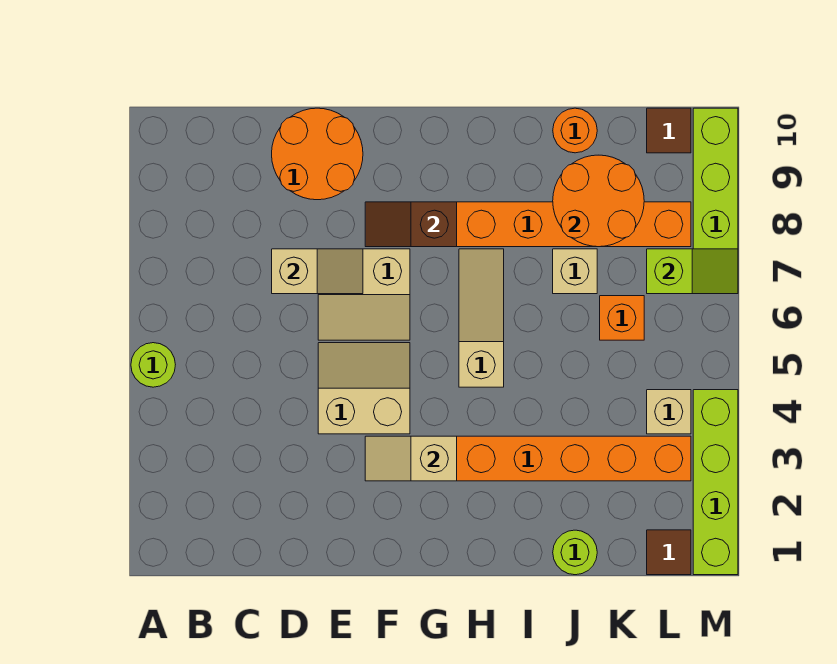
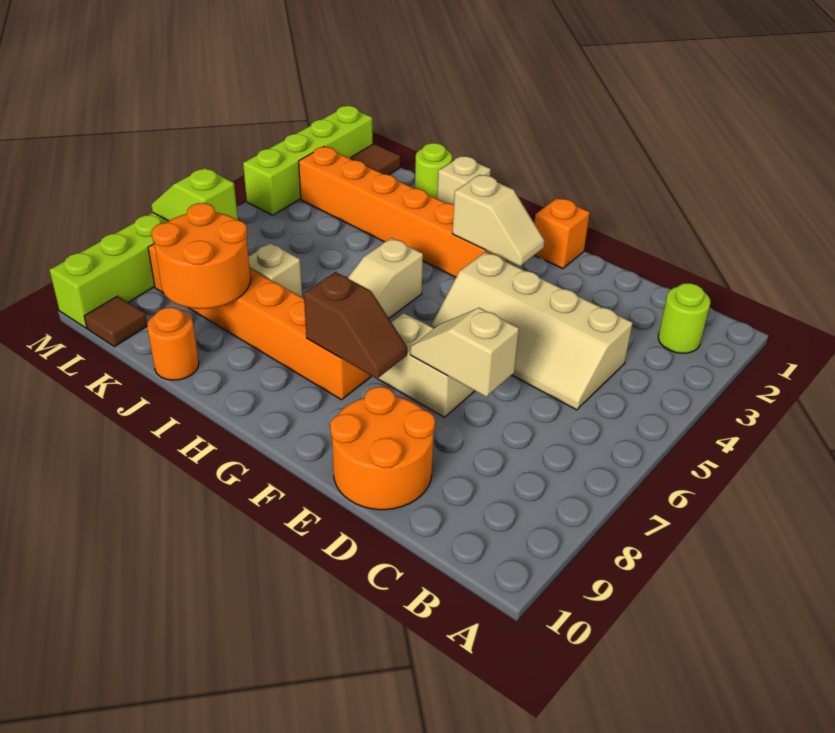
lime 1x1 round brick [131,343,175,387] -> lime 1x1 round brick moved to [658,283,710,353]
tan 2x2 slope [318,343,410,434] -> tan 2x4 slope [431,252,633,410]
orange 1x1 brick [600,296,644,340] -> orange 1x1 brick moved to [534,198,590,269]
tan 1x1 brick [647,390,691,434] -> tan 1x1 brick moved to [437,156,491,204]

